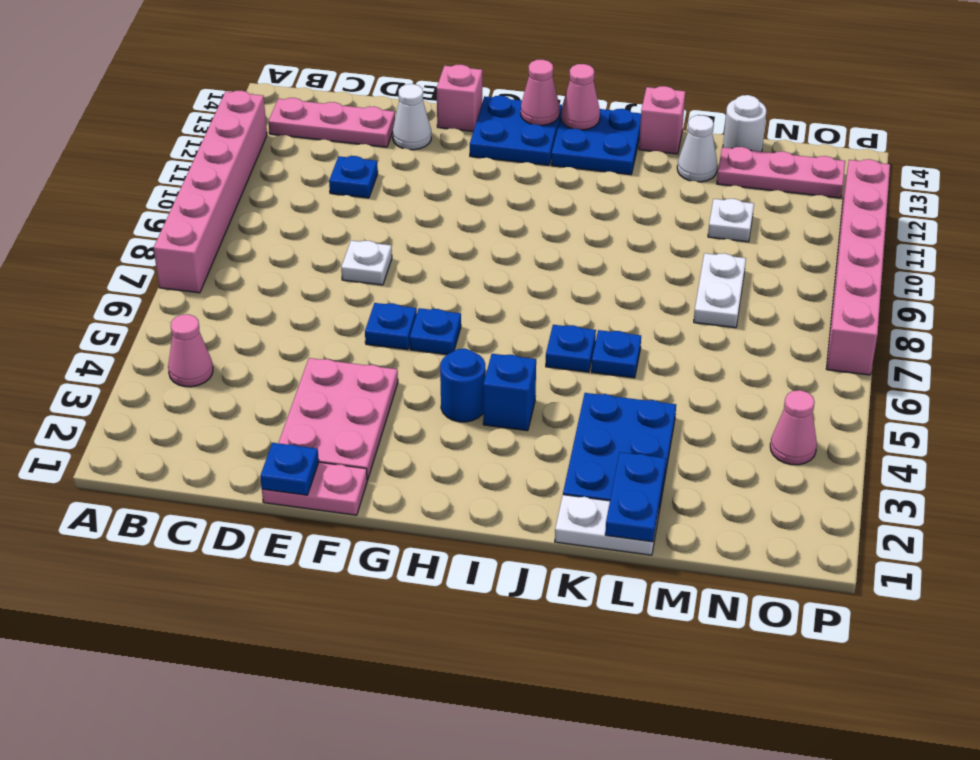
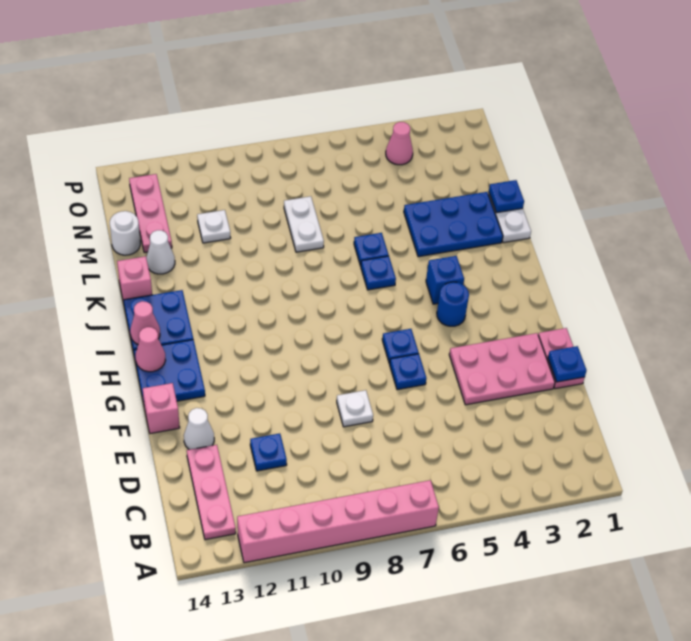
pink 1x1 cone [168,314,213,387] -> none
blue 1x2 plate [605,452,666,542] -> blue 1x1 plate [489,180,524,213]
white 1x2 plate [694,253,746,328] -> white 1x2 plate turned to [284,196,324,252]
pink 1x6 brick [826,159,890,375] -> none

